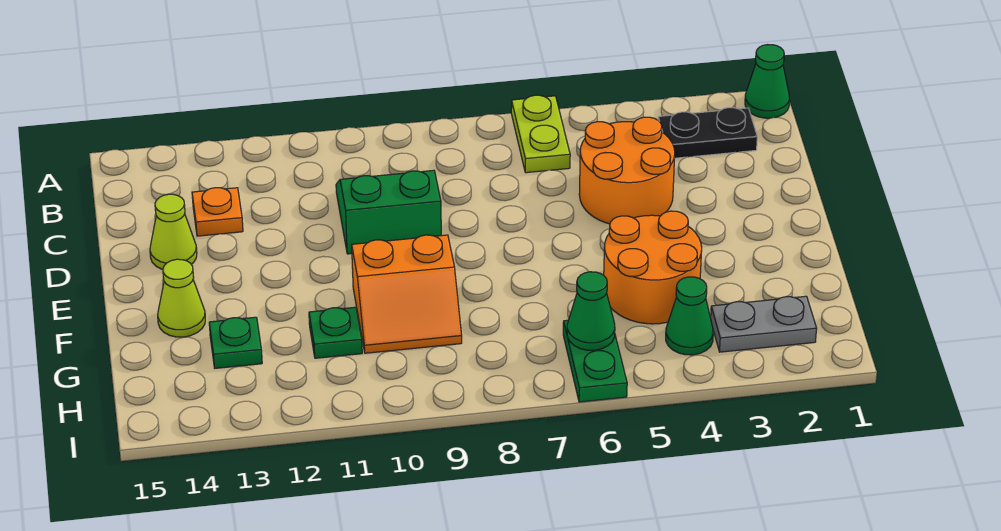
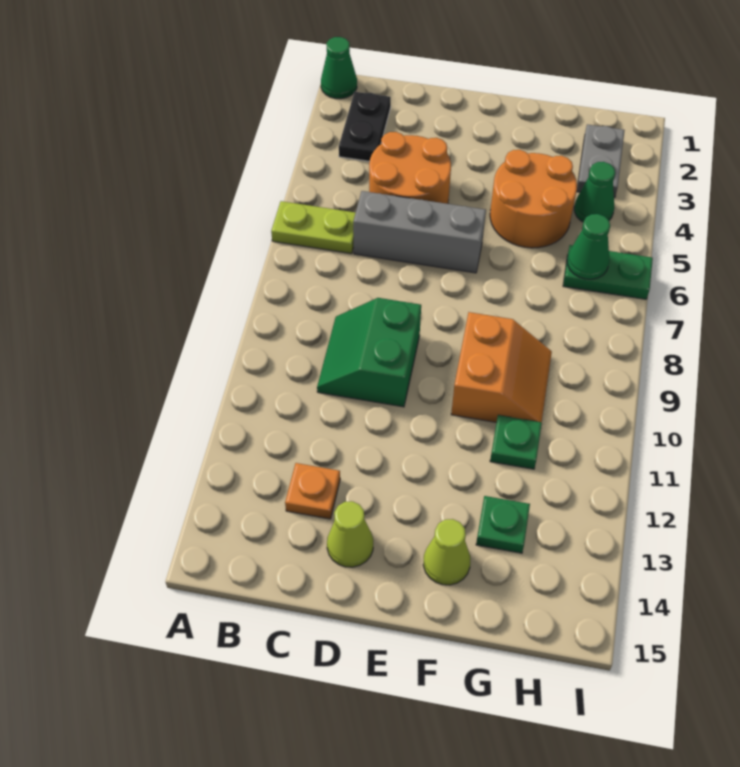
none -> grey 1x3 brick [353,191,486,273]

